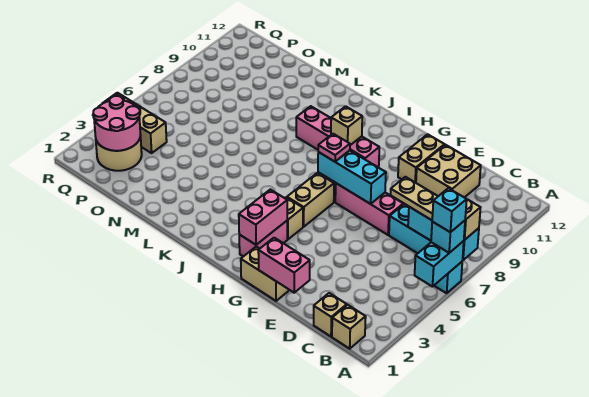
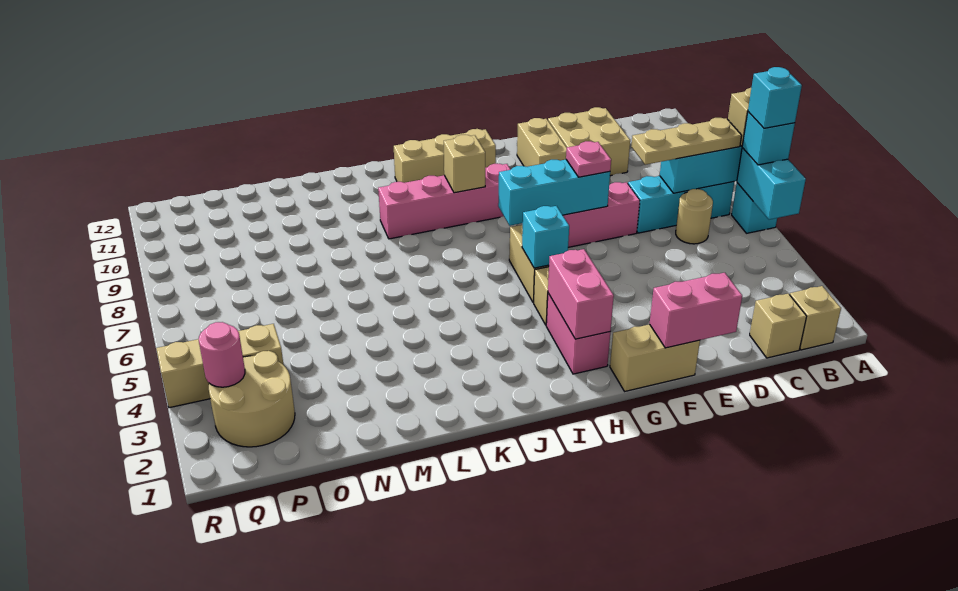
none -> tan 1x1 round brick [676,189,713,244]
none -> cyan 1x1 brick [522,206,569,268]
pink 1x1 plate [318,134,350,162] -> pink 1x1 plate moved to [566,141,611,177]
none -> tan 1x3 brick [394,129,496,183]
pink 2x2 round brick [93,96,140,151] -> pink 1x1 round brick [199,322,245,387]

